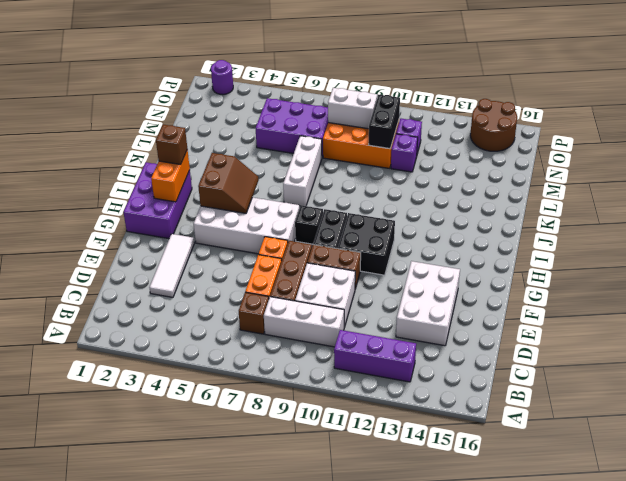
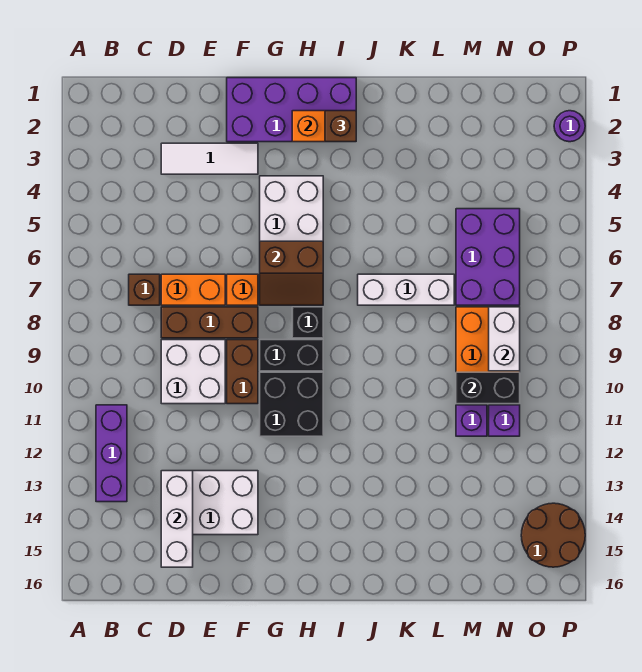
white 1x3 brick [264,297,344,347] -> white 1x3 brick moved to [161,471,193,567]
purple 2x3 brick [123,162,192,239] -> purple 2x4 brick [227,78,356,142]
brown 2x2 slope [198,153,259,213] -> brown 2x2 slope moved to [260,241,323,305]

